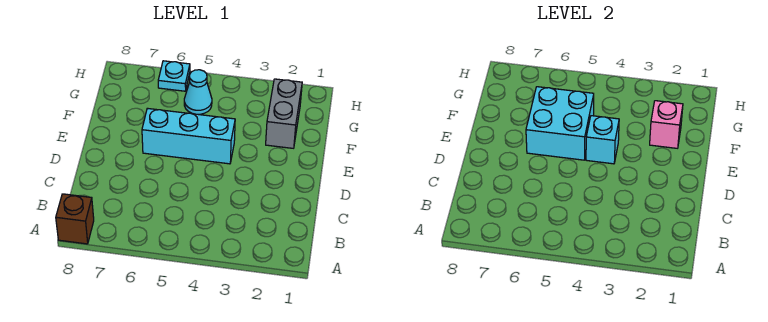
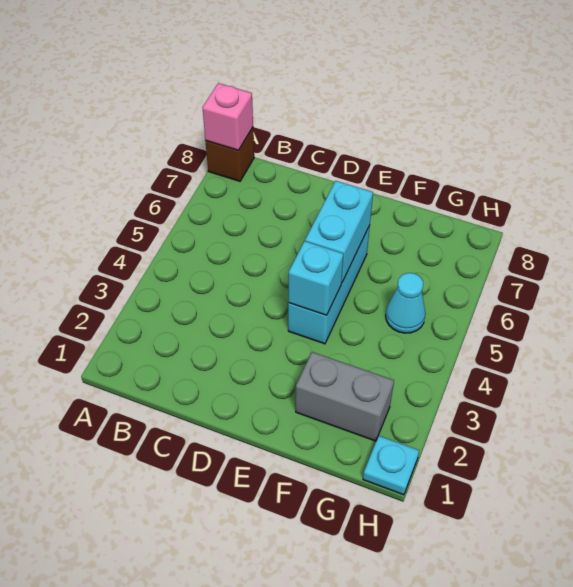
cyan 2x2 brick [526,87,594,160] -> cyan 1x2 brick [305,181,373,283]
pink 1x1 brick [650,101,683,148] -> pink 1x1 brick moved to [202,83,253,150]
cyan 1x1 plate [158,61,190,91] -> cyan 1x1 plate moved to [363,436,419,495]

